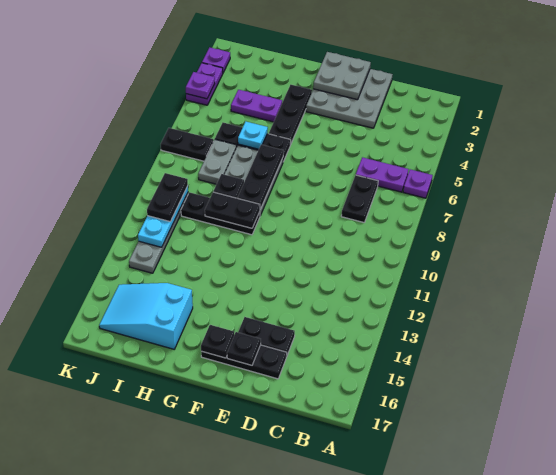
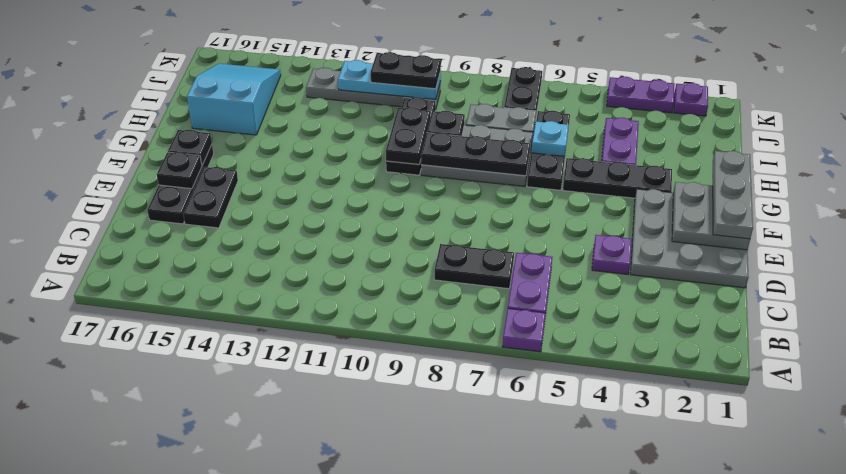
none -> grey 1x3 plate [713,151,753,239]
purple 1x1 plate [186,72,215,99] -> purple 1x1 plate moved to [592,235,632,274]

